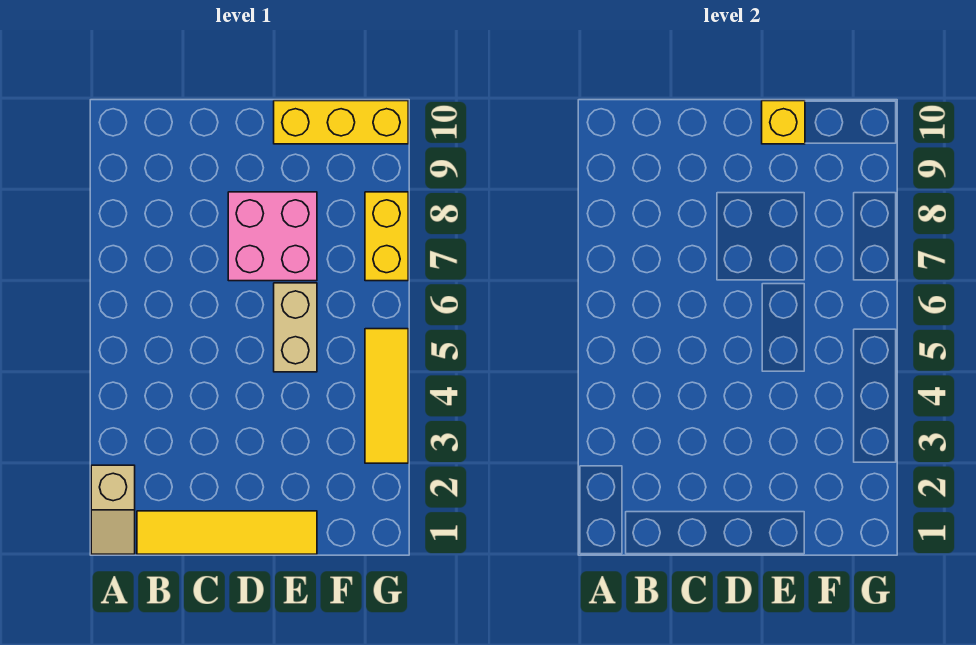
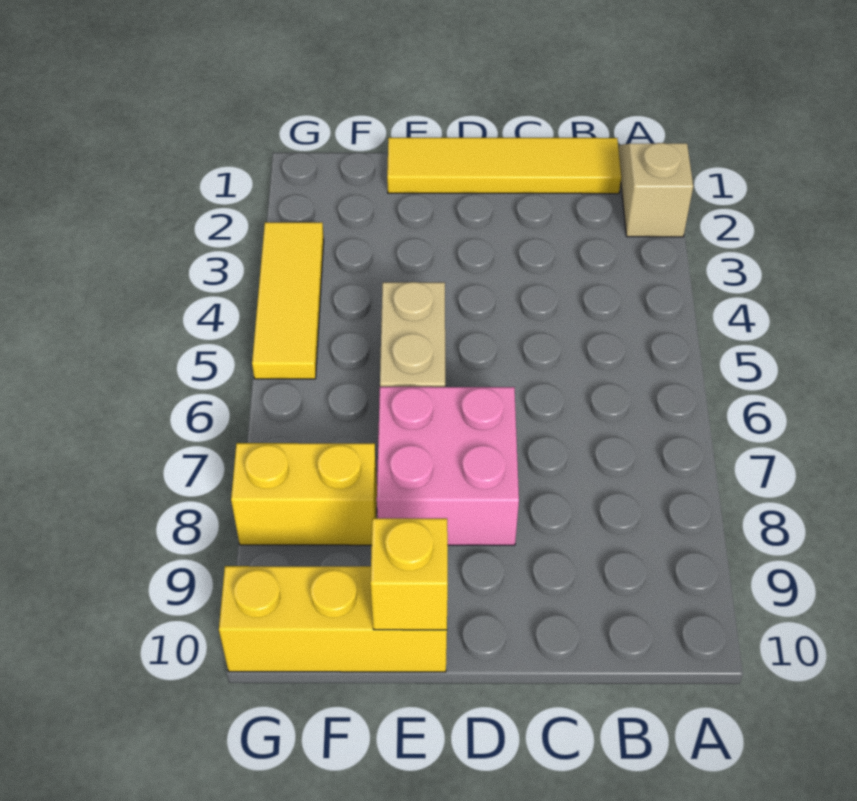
yellow 1x2 brick [365,192,408,281] -> yellow 1x2 brick turned to [231,443,377,545]

